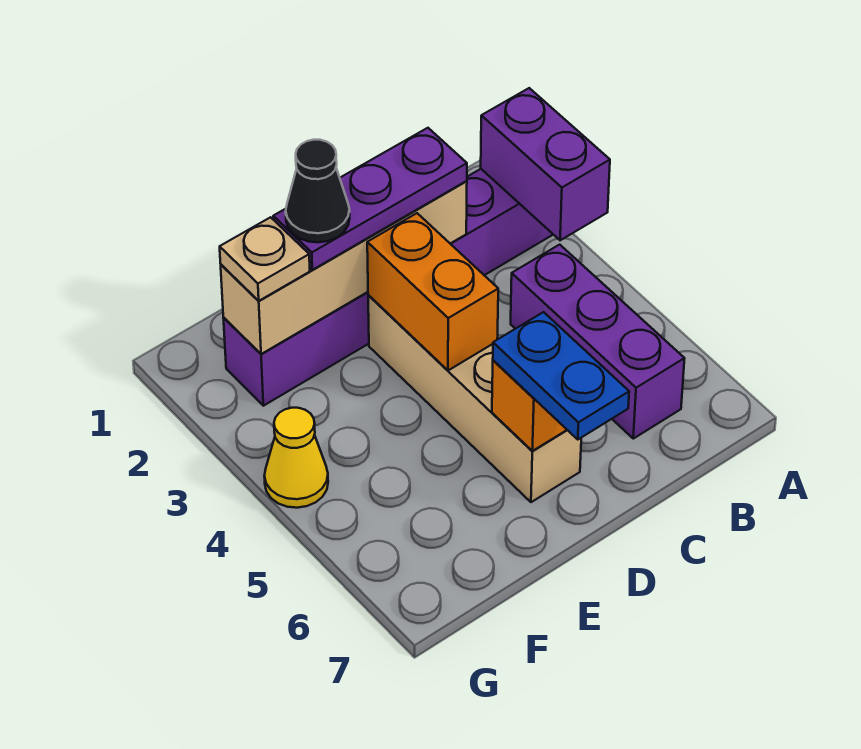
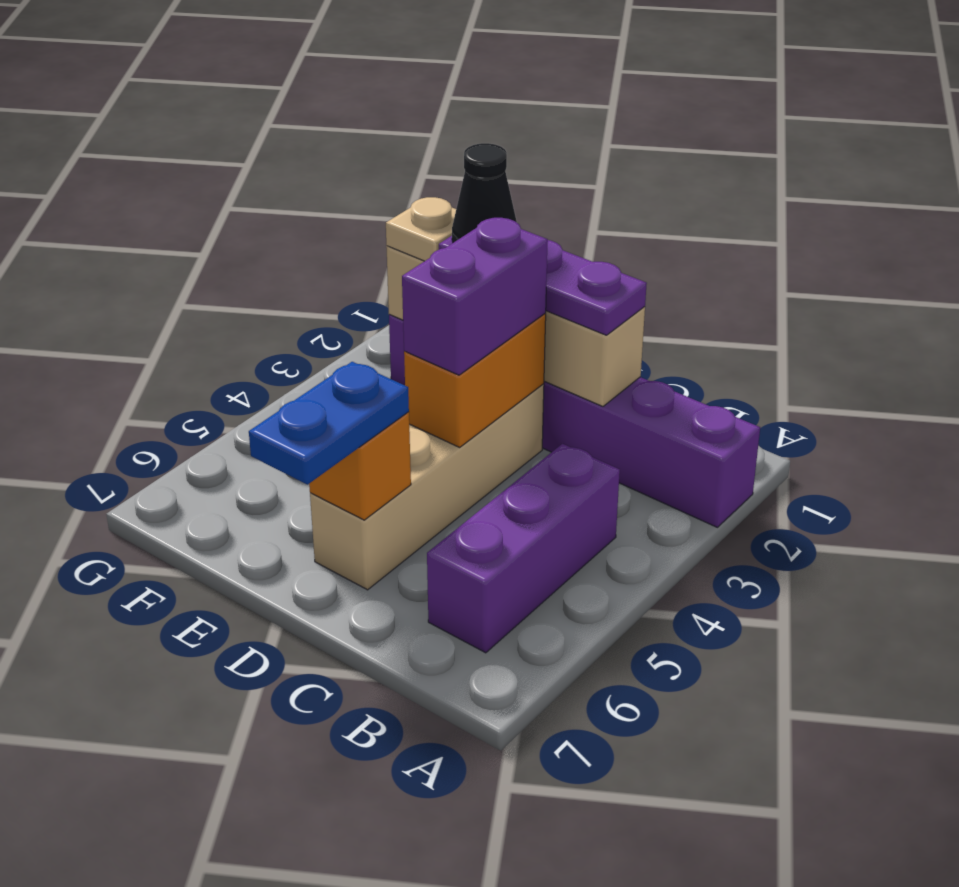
purple 1x2 brick [481,88,610,240] -> purple 1x2 brick moved to [402,218,548,375]
yellow 1x1 cone [264,408,328,508] -> none

